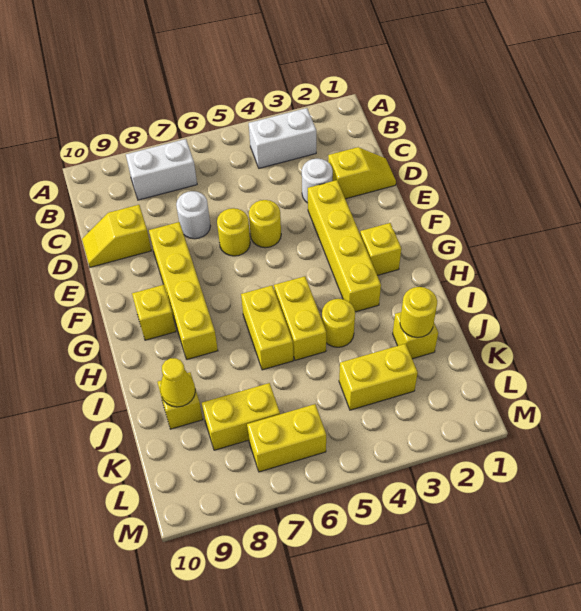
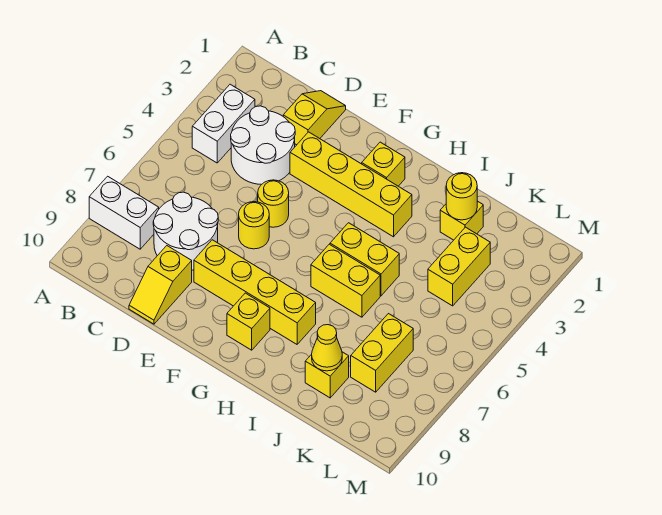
white 1x2 brick [126,139,197,200] -> white 1x2 brick turned to [89,176,159,249]
white 1x1 round brick [302,159,333,203] -> white 2x2 round brick [231,106,295,185]
white 1x1 round brick [176,191,210,239] -> white 2x2 round brick [153,192,218,270]
yellow 1x1 round brick [322,299,355,347] -> none
yellow 1x2 brick [247,404,326,472] -> none

